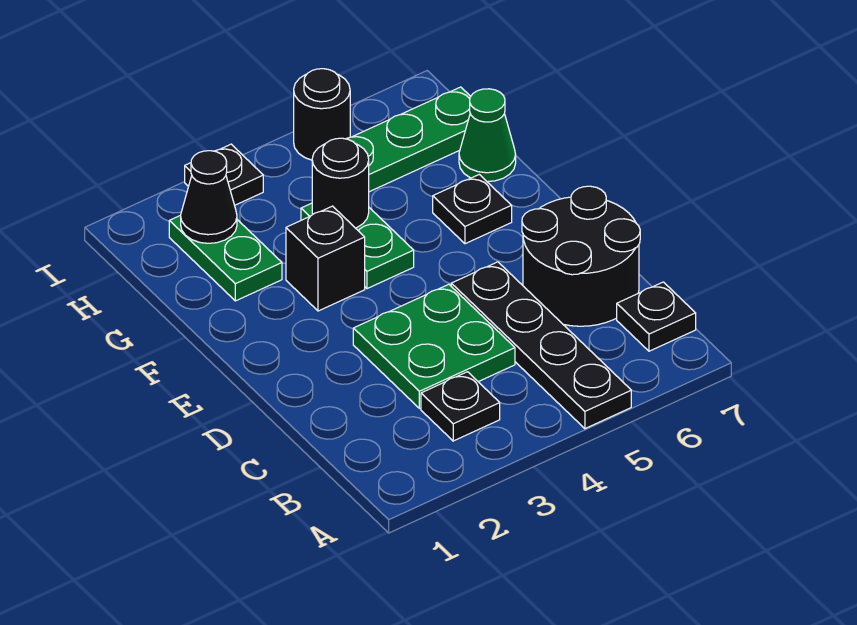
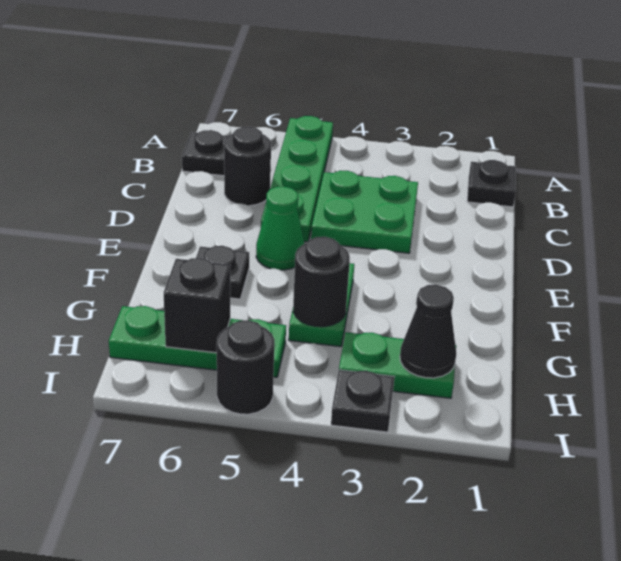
black 1x4 plate [451,262,631,429] -> green 1x4 plate [261,116,333,242]
black 1x1 plate [421,372,500,441] -> black 1x1 plate moved to [467,160,516,207]
black 2x2 round brick [522,186,640,326] -> black 1x1 round brick [224,127,271,206]
black 1x1 brick [286,206,365,311] -> black 1x1 brick moved to [164,258,230,353]
green 1x2 plate [169,215,282,301] -> green 1x2 plate turned to [339,332,456,398]
green 1x1 cone [459,89,516,182] -> green 1x1 cone moved to [256,187,305,270]

